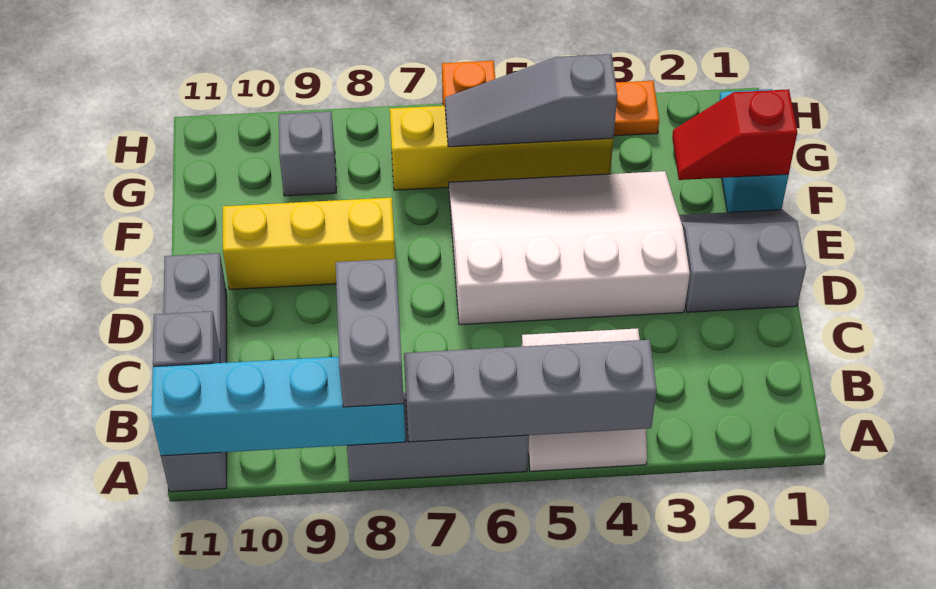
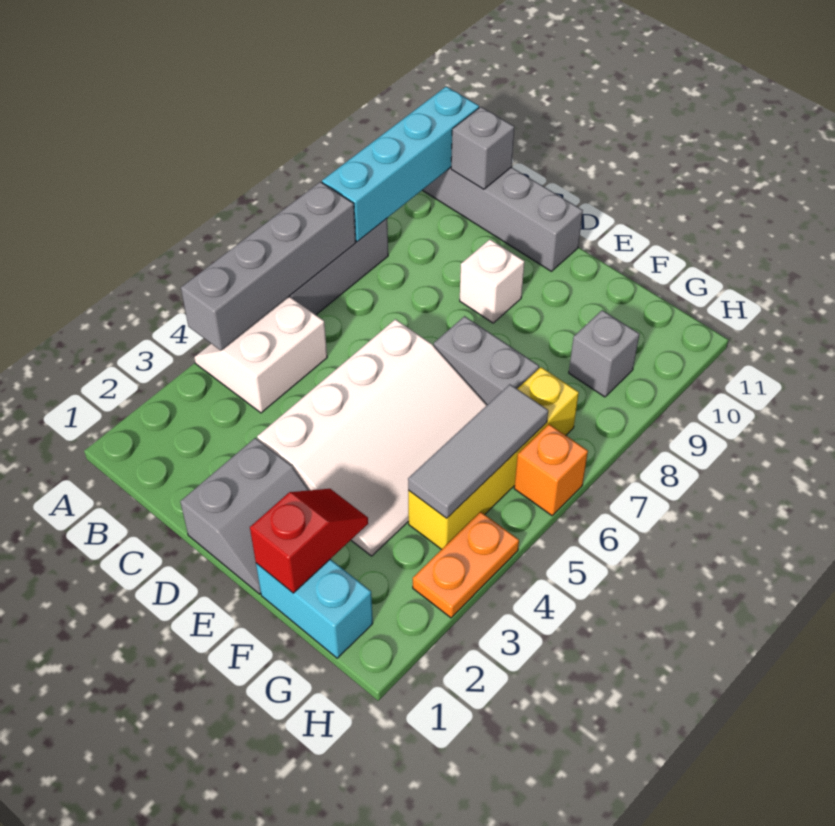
grey 1x2 brick [336,259,404,407] -> grey 1x2 brick moved to [434,316,539,405]
none -> white 1x1 brick [460,239,525,323]
yellow 1x3 brick [223,198,395,290] -> none
grey 1x3 slope [445,54,617,147] -> grey 1x3 tile [408,384,548,518]

